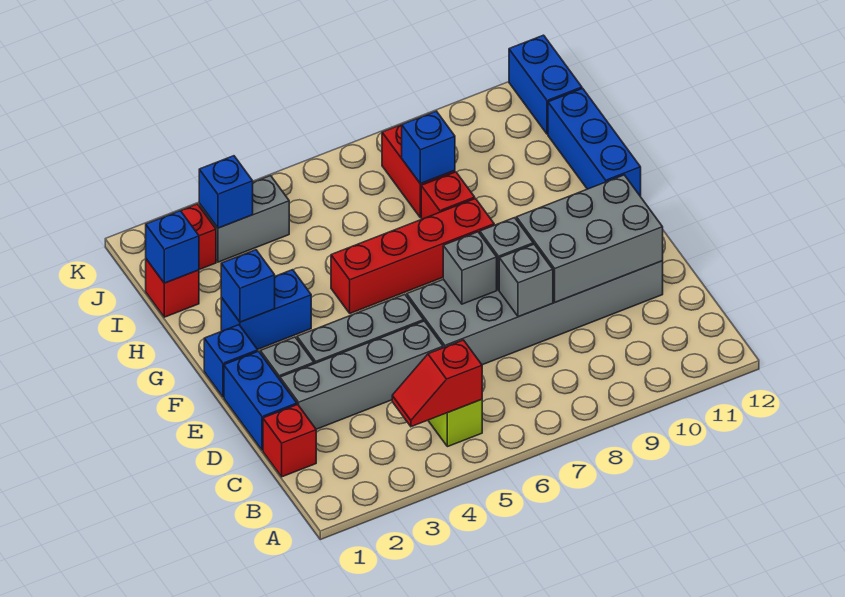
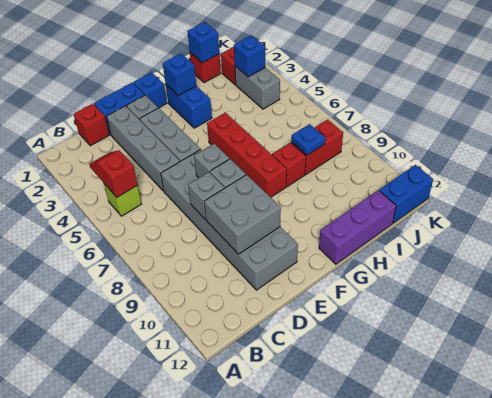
grey 2x3 brick [516,175,663,302] -> grey 2x2 brick [204,175,281,254]
blue 1x3 brick [548,88,641,197] -> purple 1x3 brick [319,190,396,264]
blue 1x1 brick [402,111,455,184] -> blue 1x1 plate [291,124,325,155]

